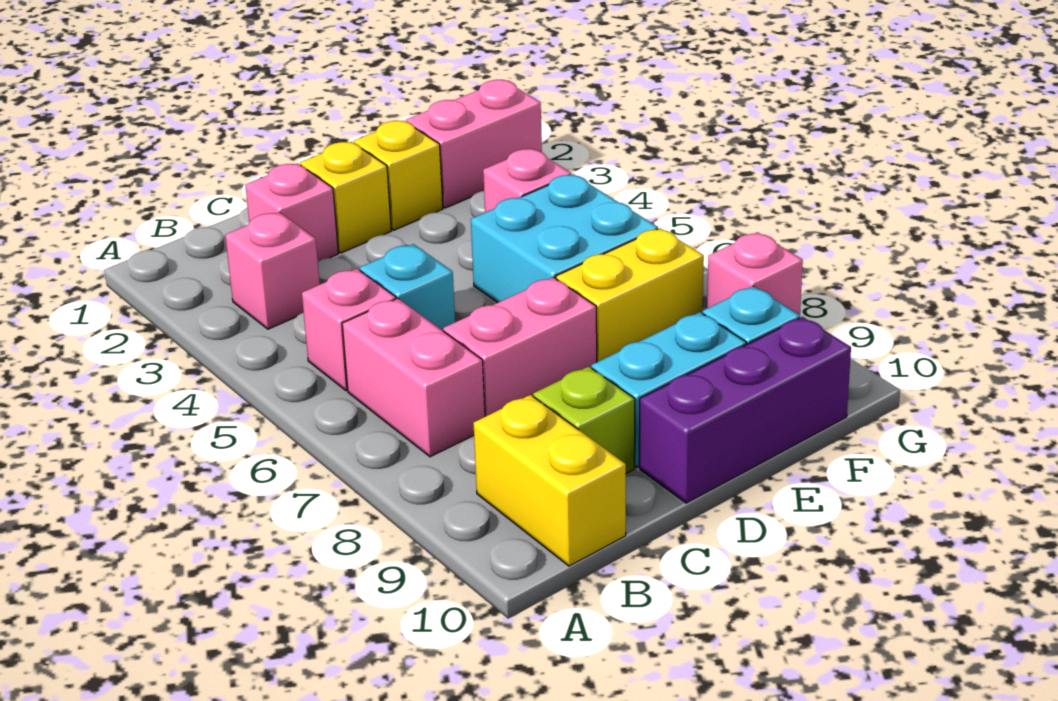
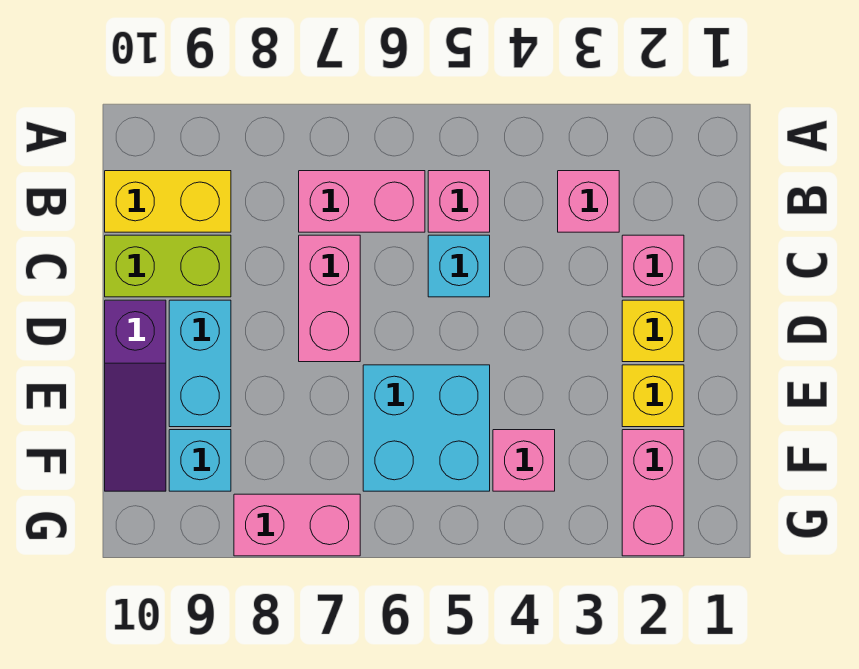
lime 1x1 brick [533,366,635,473] -> lime 1x2 brick [105,235,231,297]
purple 1x3 brick [640,317,851,503] -> purple 1x3 slope [105,300,166,491]
yellow 1x2 brick [556,228,704,362] -> none
pink 1x1 brick [707,232,803,315] -> pink 1x2 brick [234,494,360,556]

